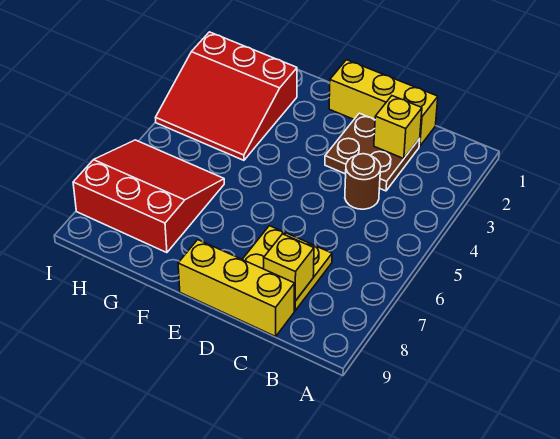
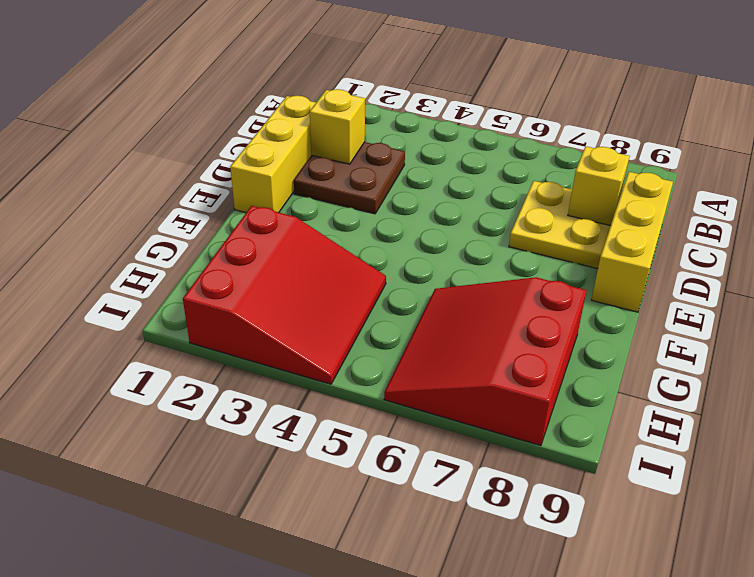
brown 1x1 round brick [345,154,381,209] -> none

